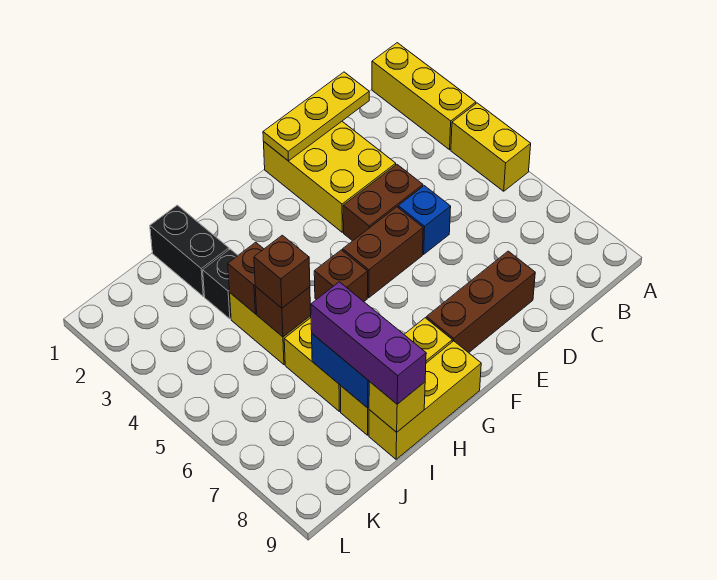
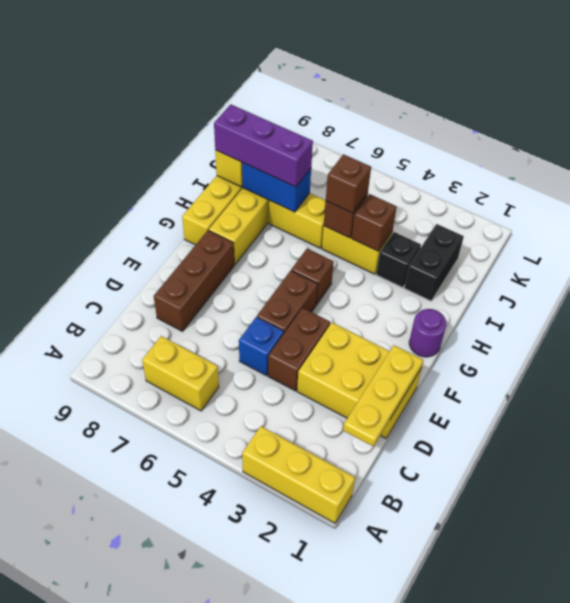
yellow 1x2 brick [451,103,531,191] -> yellow 1x2 brick moved to [142,336,219,411]
none -> purple 1x1 round brick [409,309,446,357]
black 1x2 brick [150,205,229,296] -> black 1x2 brick turned to [404,224,464,301]

